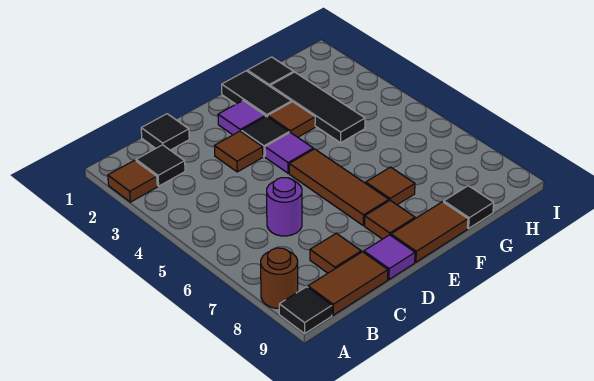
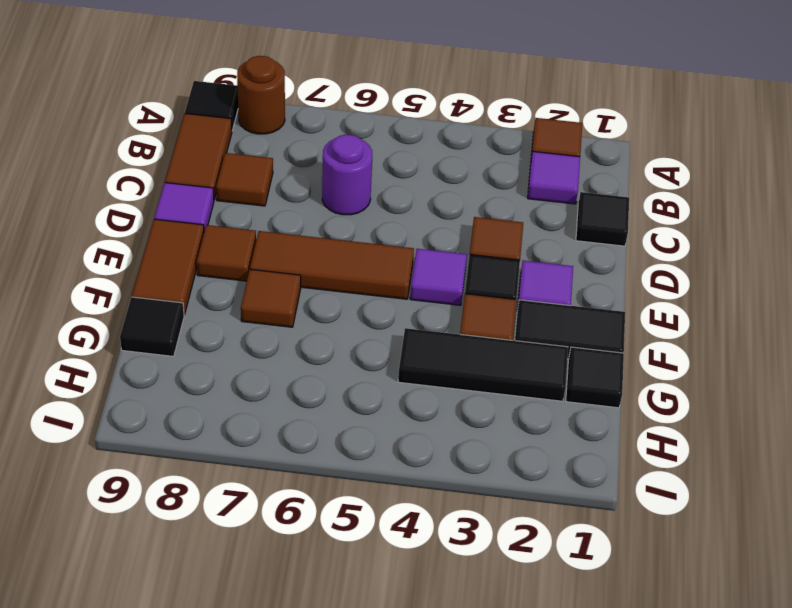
black 1x1 tile [136,145,185,186] -> purple 1x1 tile [528,151,580,204]

